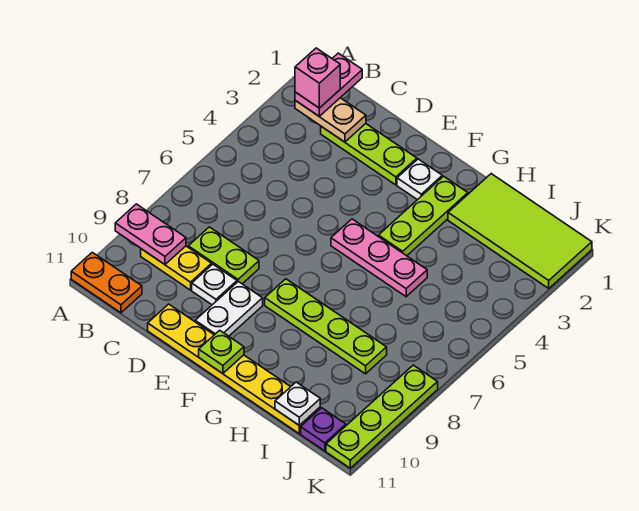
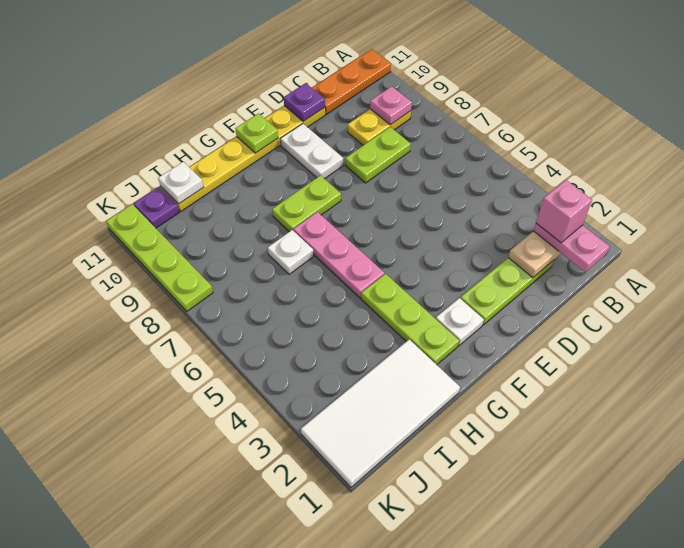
pink 1x2 plate [115,204,186,264] -> pink 1x1 plate [370,86,412,125]
orange 1x2 plate [71,252,142,313] -> orange 1x3 plate [312,49,391,114]
white 1x1 plate [192,264,237,305] -> white 1x1 plate moved to [268,230,313,274]
none -> purple 1x1 plate [284,83,325,121]
pink 1x3 plate [331,219,427,297] -> pink 1x3 plate turned to [294,212,384,298]
lime 1x4 plate [265,279,387,374] -> lime 1x2 plate [272,175,341,232]
lime 2x4 tile [448,174,592,288] -> white 2x4 tile [301,339,460,487]

